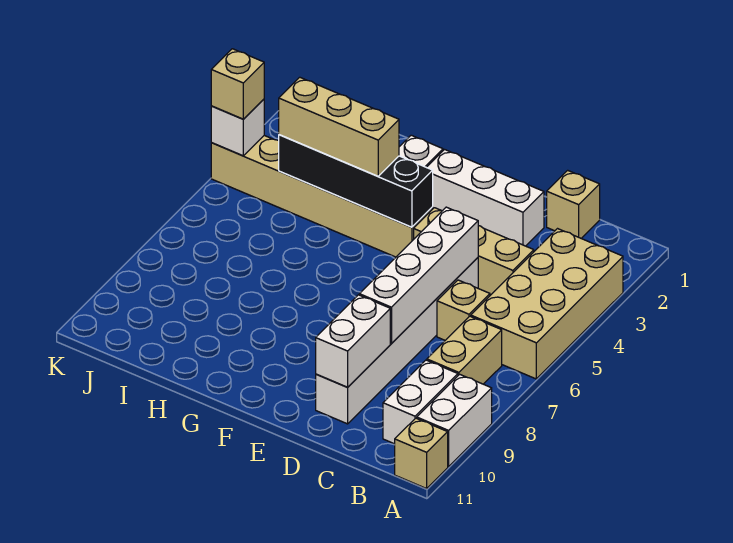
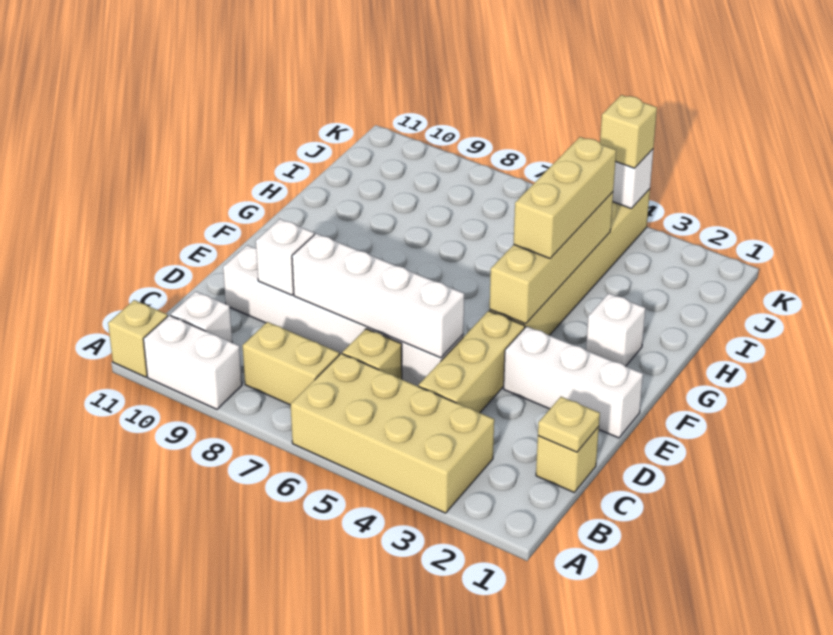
white 1x2 brick [383,360,458,444] -> white 1x1 brick [171,291,232,342]
none -> tan 1x1 plate [538,397,600,452]
white 1x3 brick [427,150,544,246] -> white 1x3 brick turned to [504,326,643,438]
white 1x2 brick [316,295,390,387] -> white 1x1 brick [256,219,314,295]
black 1x4 brick [279,135,433,227] -> tan 1x4 brick [490,192,613,324]

